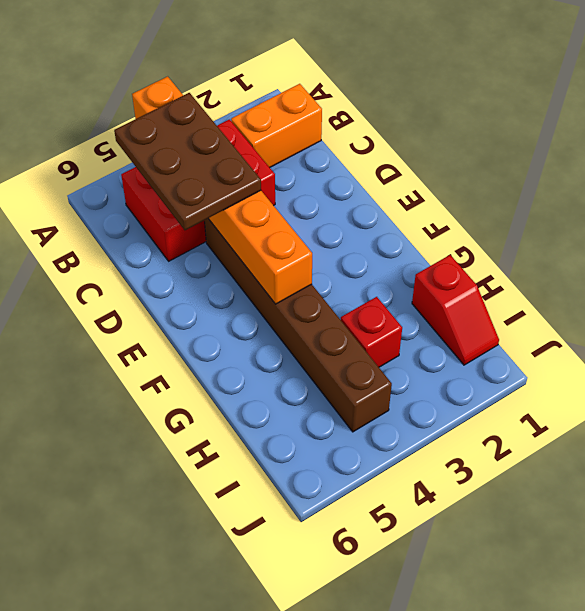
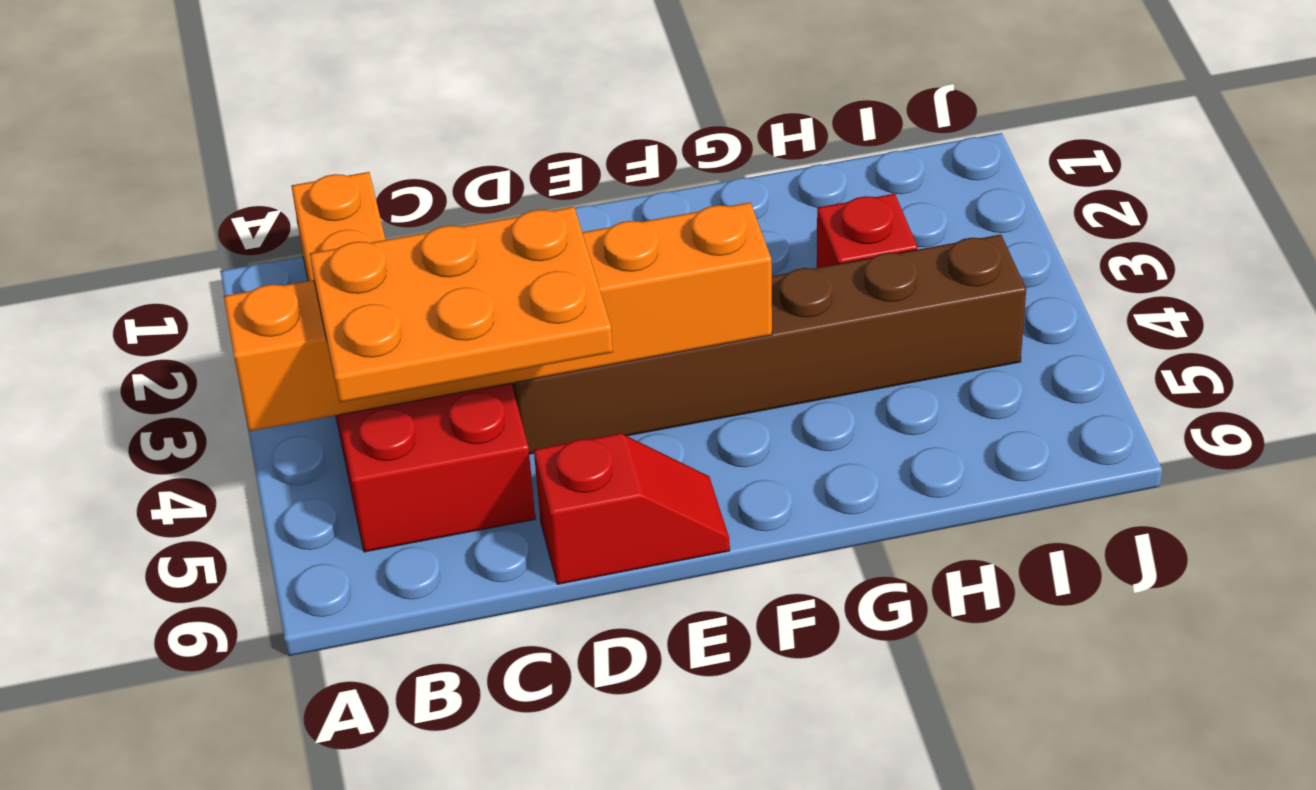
brown 2x3 plate [114,93,261,230] -> orange 2x3 plate [310,207,613,403]
red 1x2 slope [412,255,499,365] -> red 1x2 slope moved to [534,433,730,584]

